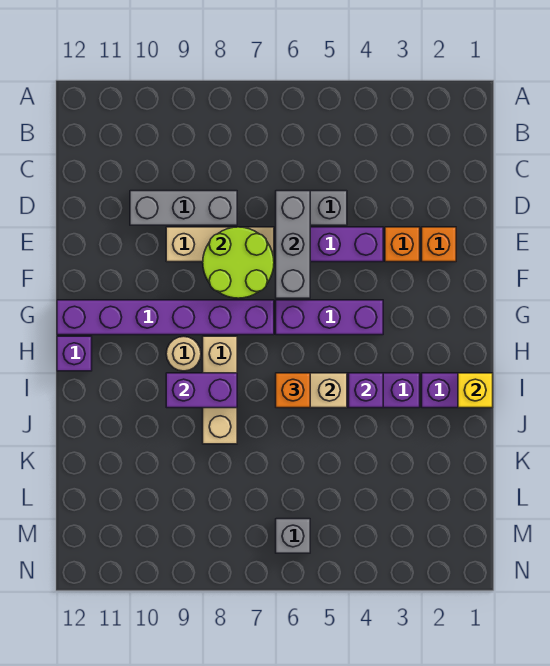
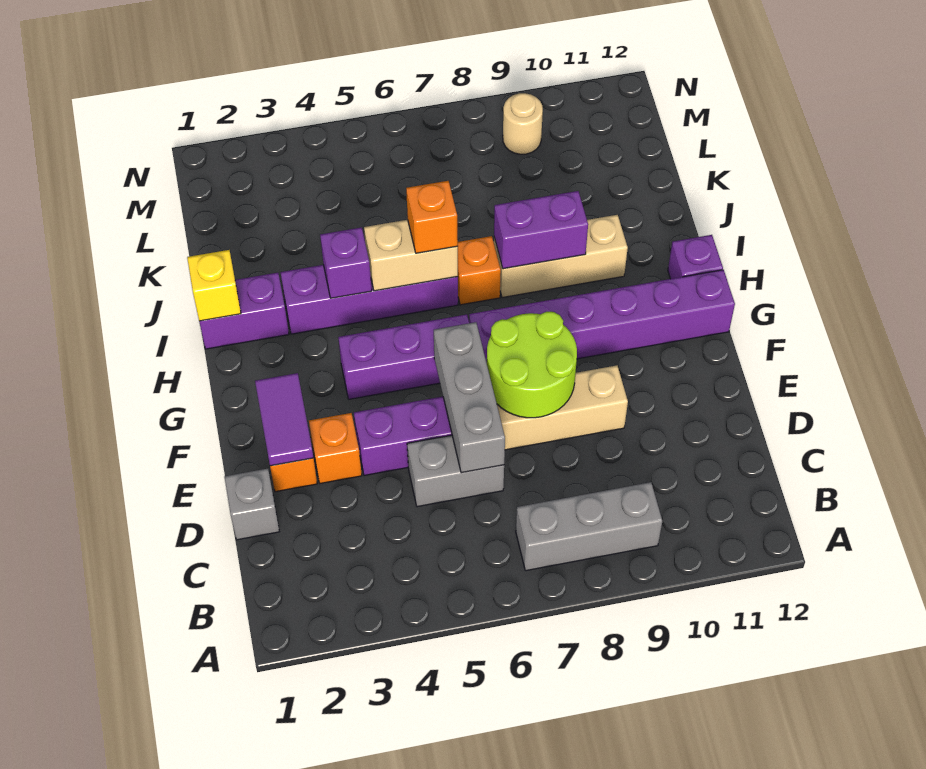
grey 1x3 brick [130,191,237,225] -> grey 1x3 brick moved to [516,482,662,571]
none -> purple 1x2 tile [255,373,314,466]
tan 1x3 brick [203,336,237,444] -> tan 1x3 brick turned to [494,215,628,298]
tan 1x1 round brick [166,336,201,371] -> tan 1x1 round brick moved to [503,93,543,154]
none -> orange 1x1 brick [457,236,501,305]
grey 1x1 brick [276,519,310,553] -> grey 1x1 brick moved to [225,469,280,540]

